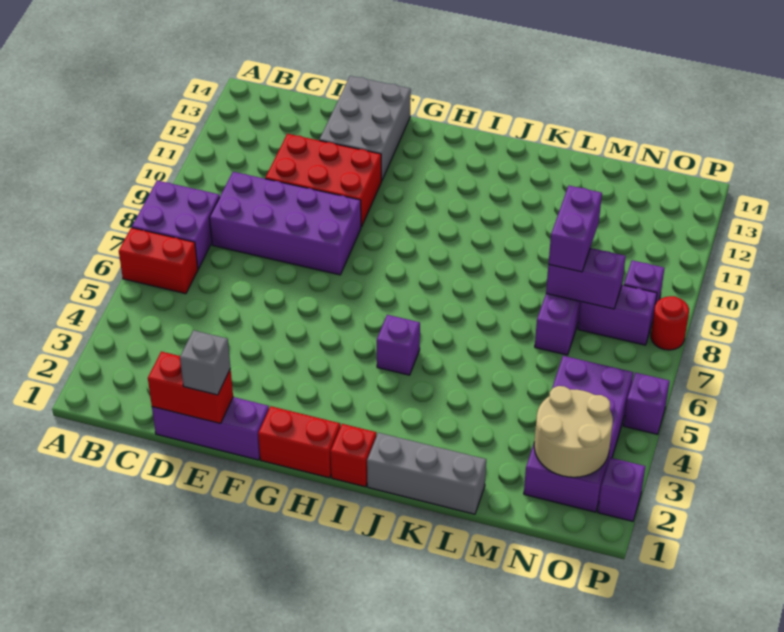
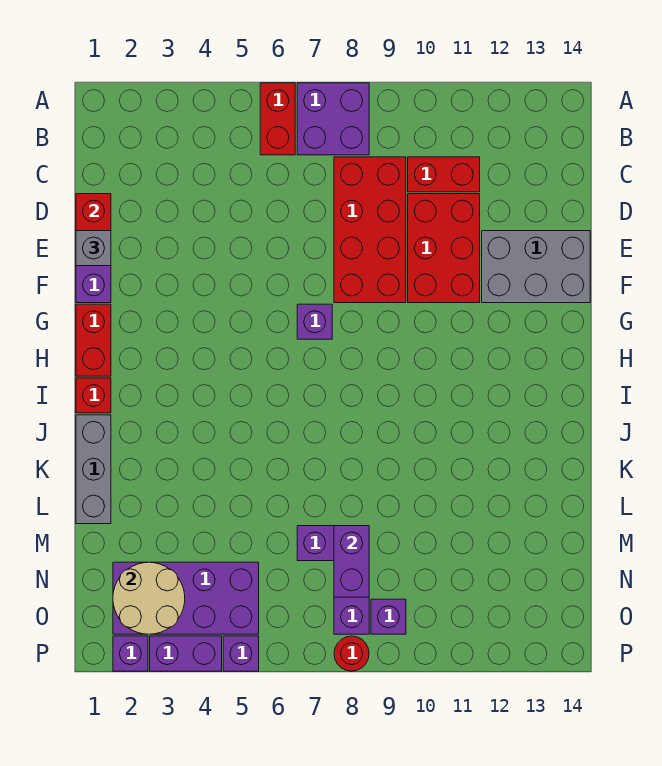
purple 2x4 brick [209,172,361,275] -> red 2x4 brick [334,157,406,303]
none -> red 1x2 brick [408,157,480,192]
purple 1x1 brick [377,315,420,375] -> purple 1x1 brick moved to [297,304,332,339]
purple 1x2 brick [549,186,602,272] -> purple 1x2 brick moved to [150,636,222,671]

